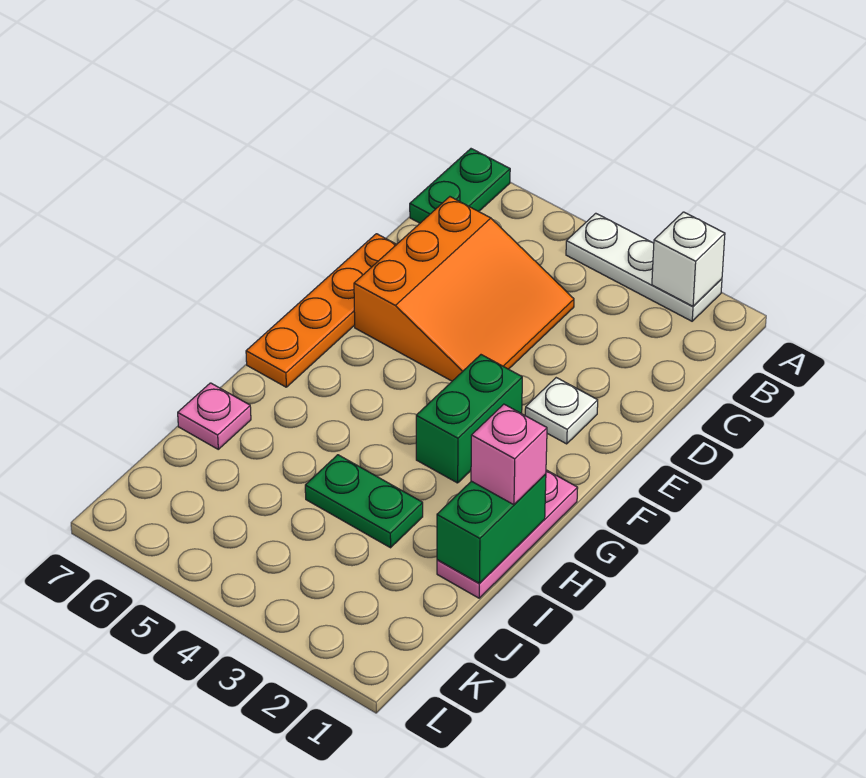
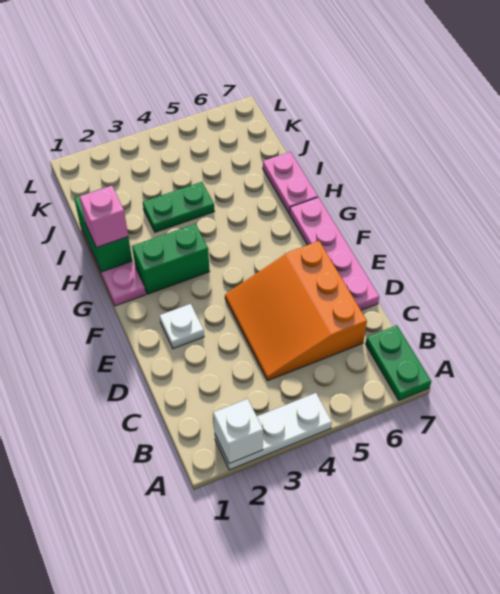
orange 1x4 plate [246,234,397,387] -> pink 1x4 plate [290,197,379,310]
green 1x2 brick [416,355,522,483] -> green 1x2 brick turned to [132,224,210,294]
pink 1x1 plate [178,383,251,449] -> pink 1x2 plate [263,152,318,214]

